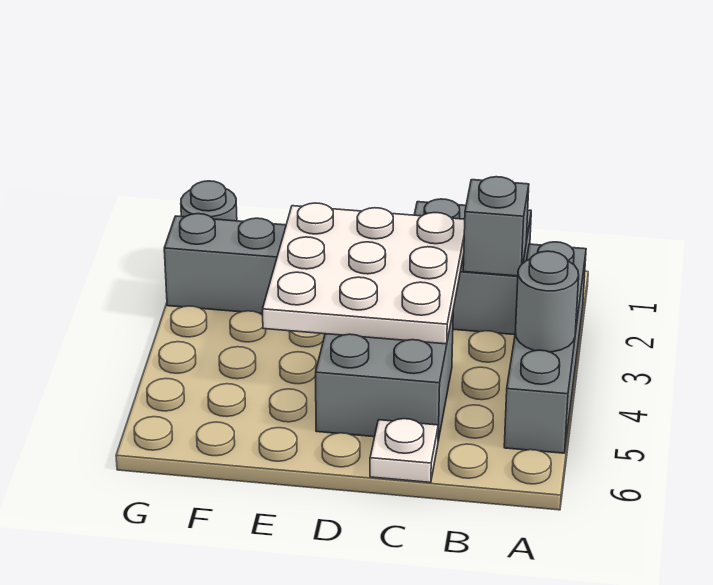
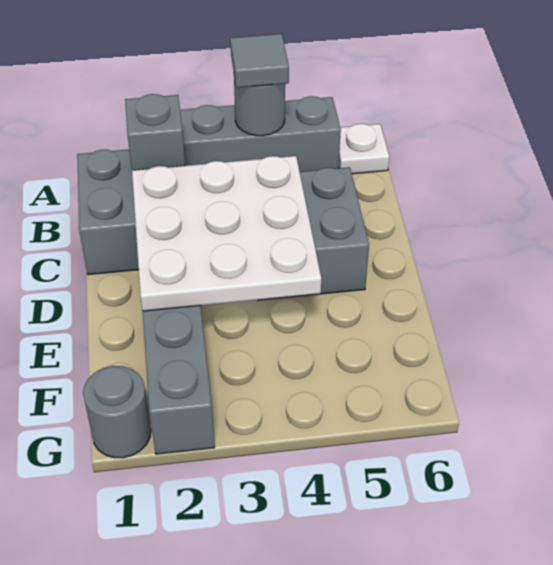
none -> grey 1x1 tile [230,34,289,88]
white 1x1 plate [370,419,438,482] -> white 1x1 plate moved to [339,124,389,174]

